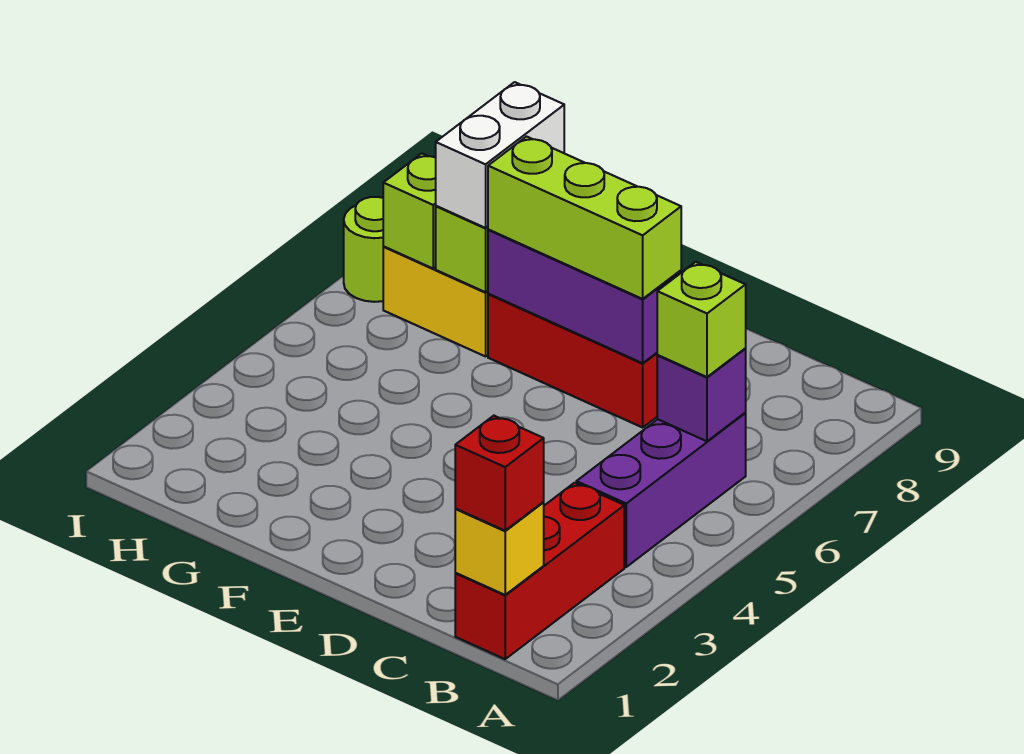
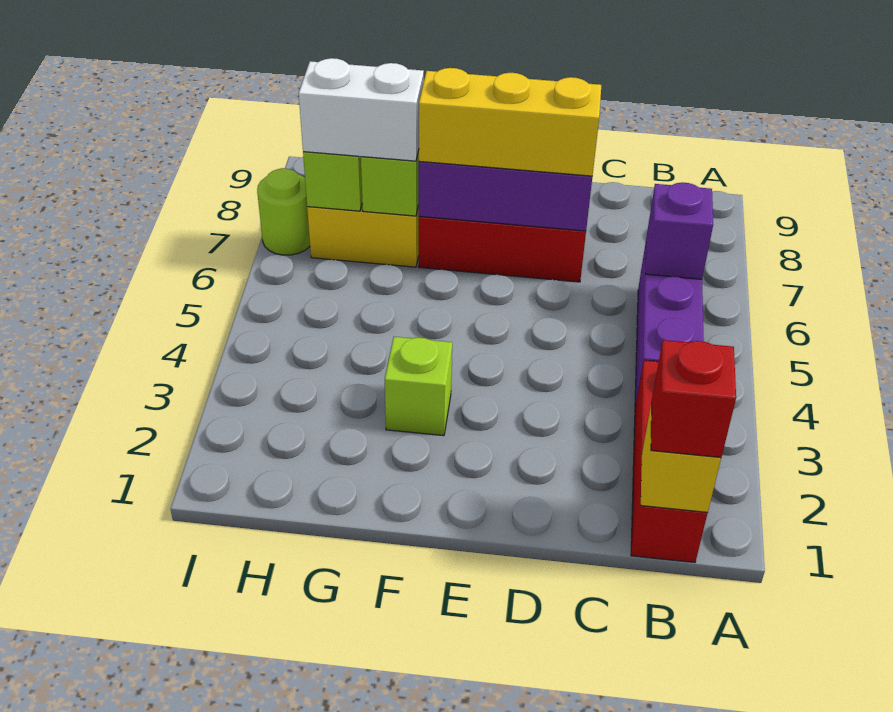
lime 1x1 brick [657,262,746,377] -> lime 1x1 brick moved to [385,337,452,436]
lime 1x3 brick [488,137,681,299] -> yellow 1x3 brick [419,68,601,176]
white 1x2 brick [436,82,564,228] -> white 1x2 brick turned to [299,58,424,161]

